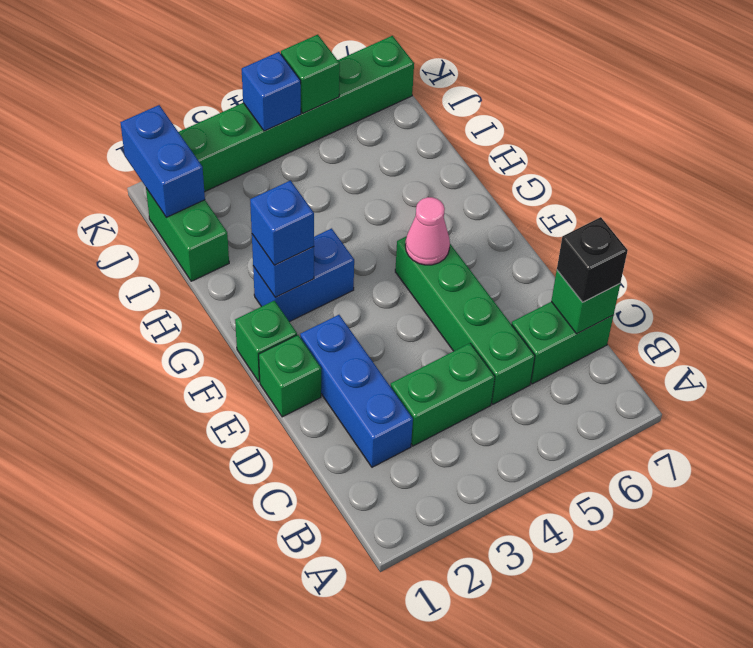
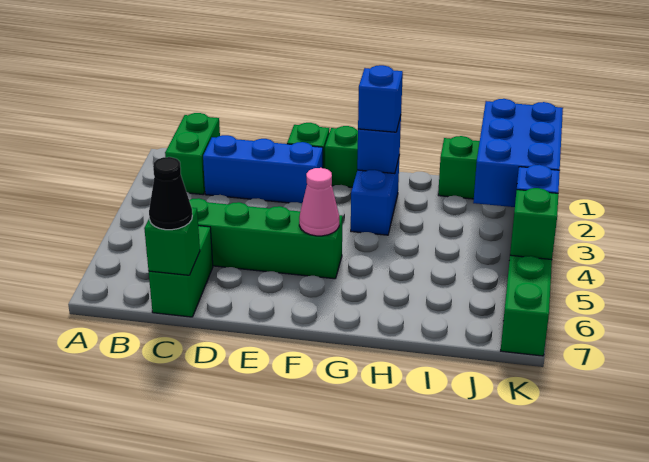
green 1x2 brick [390,343,495,446] -> green 1x2 brick moved to [165,113,220,194]
black 1x1 brick [557,217,628,302] -> black 1x1 cone [149,157,192,230]
blue 1x2 brick [120,105,205,218] -> blue 2x3 brick [473,99,563,207]

